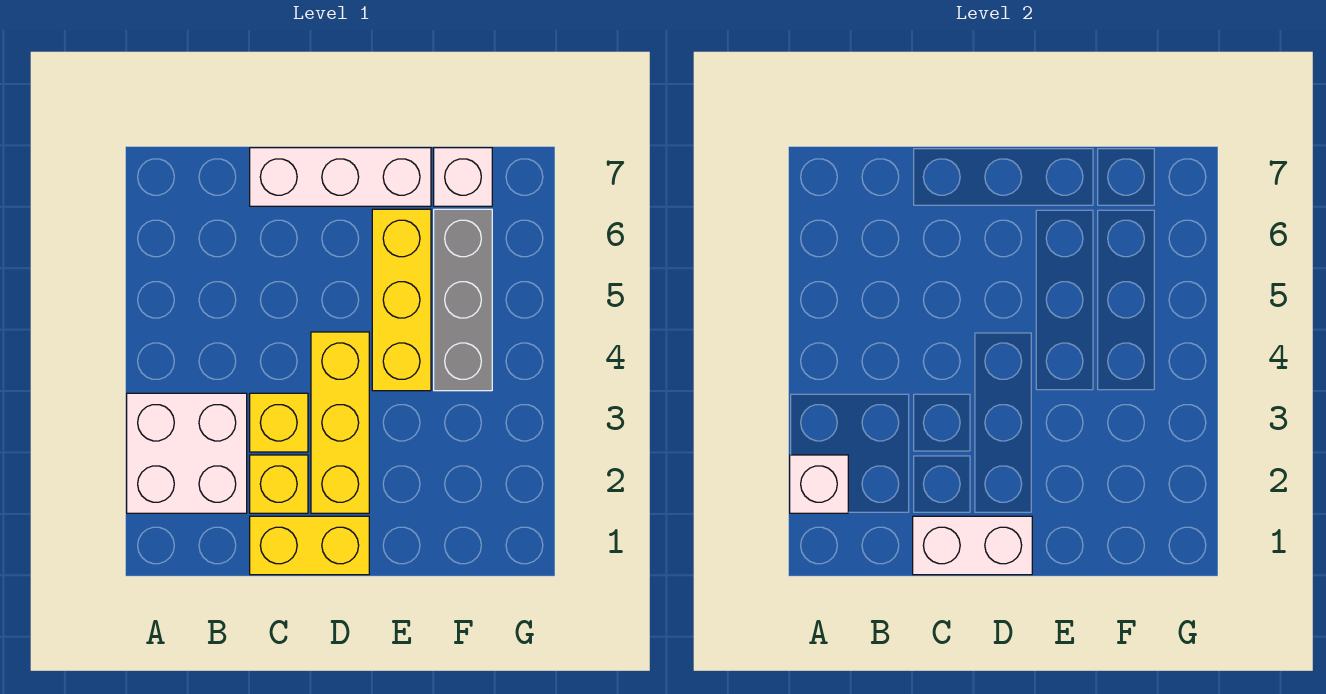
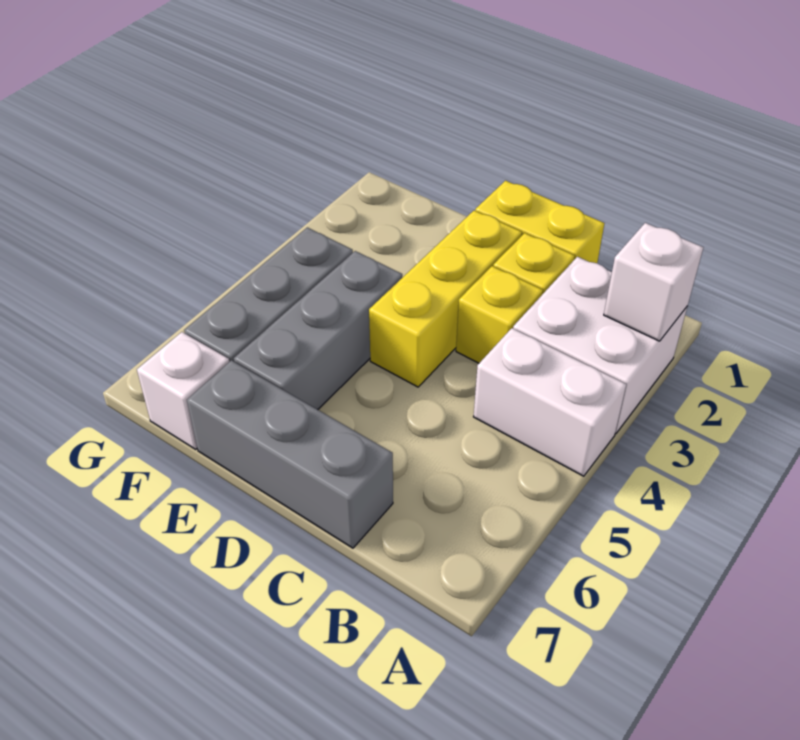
white 1x2 brick [913,516,1032,575] -> white 1x2 brick moved to [474,328,626,476]
white 1x3 brick [250,148,431,206] -> grey 1x3 brick [187,360,393,548]
yellow 1x3 brick [372,209,431,391] -> grey 1x3 brick [234,251,402,410]

